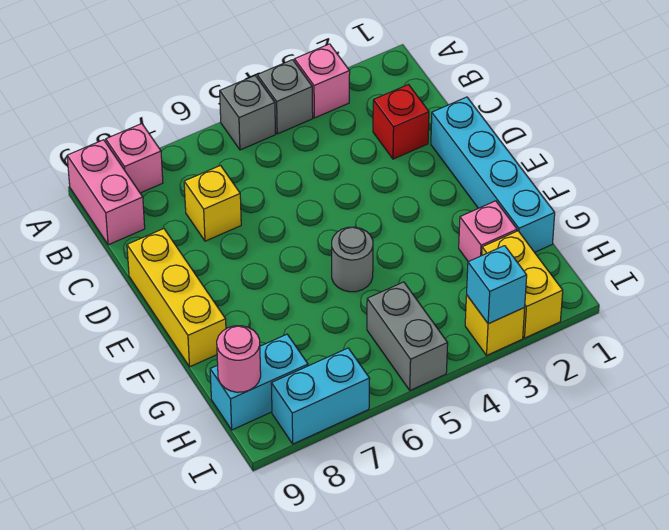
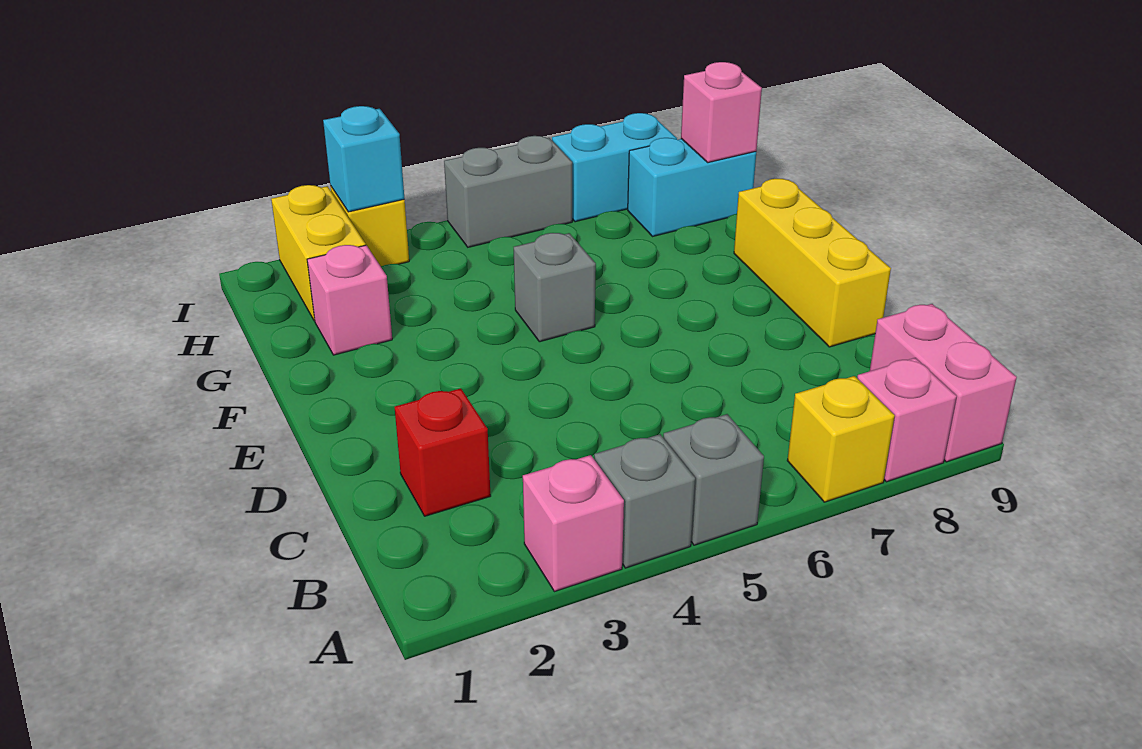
yellow 1x1 brick [184,166,241,241] -> yellow 1x1 brick moved to [787,376,895,502]
cyan 1x4 brick [431,97,555,252] -> none
grey 1x1 round brick [332,227,373,292] -> grey 1x1 brick [514,233,596,342]
grey 1x2 brick [367,282,448,390] -> grey 1x2 brick turned to [444,136,572,247]
pink 1x1 round brick [217,326,261,392] -> pink 1x1 brick [681,62,762,163]

